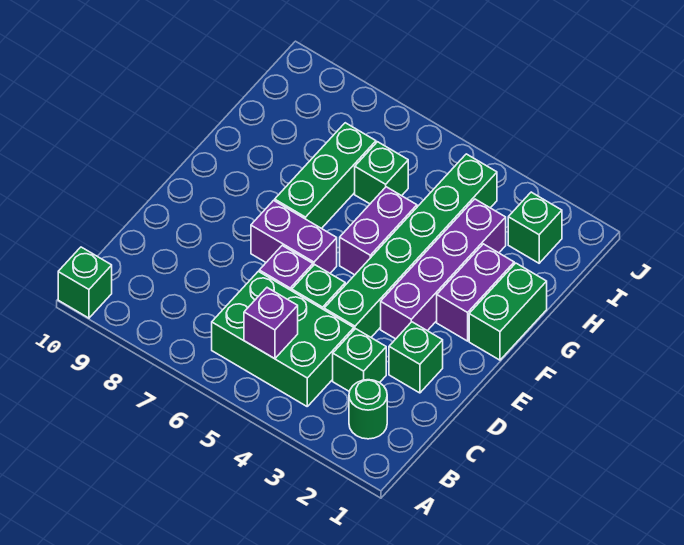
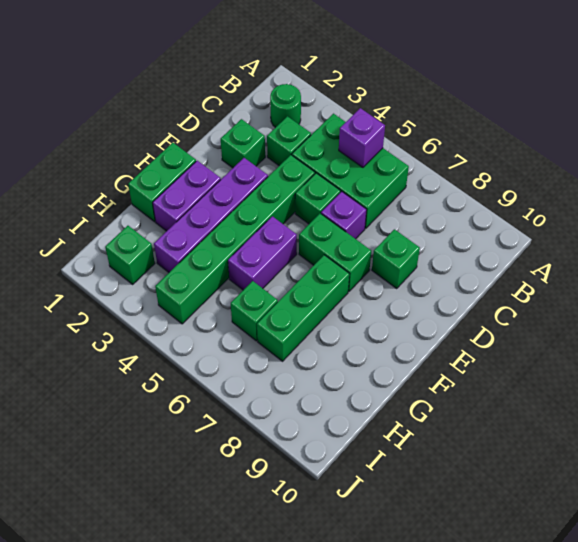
green 1x1 brick [58,247,112,318] -> green 1x1 brick moved to [372,229,420,288]
purple 1x2 brick [251,201,337,273] -> green 1x2 brick [299,213,371,291]

